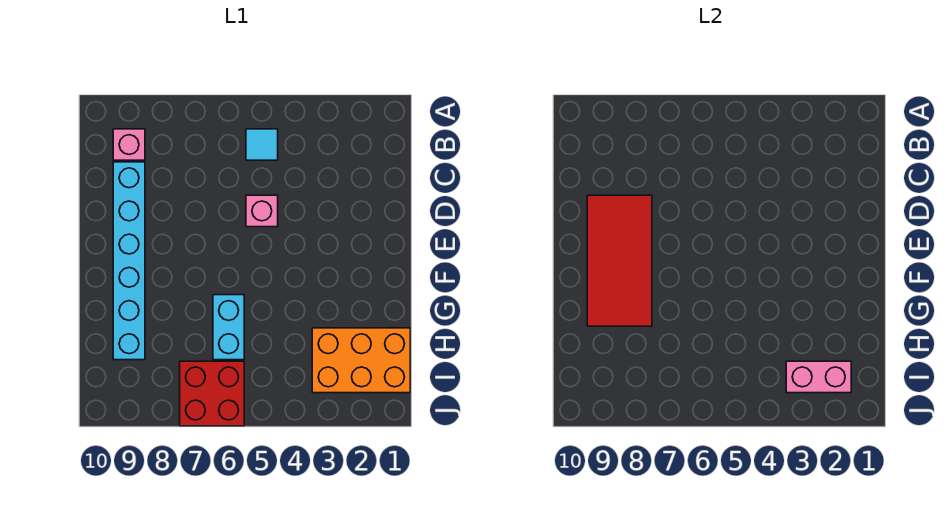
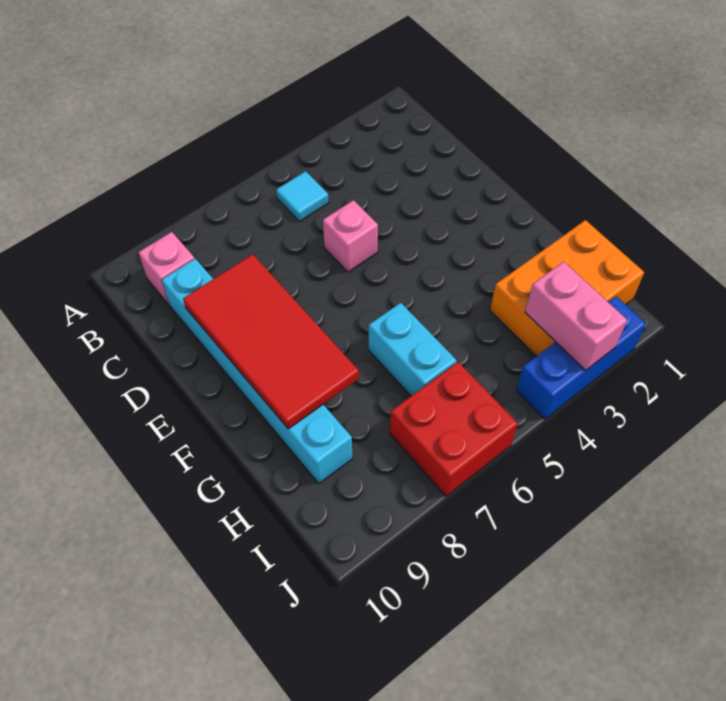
pink 1x2 brick [786,361,851,393] -> pink 1x2 brick turned to [525,262,627,371]
none -> blue 1x3 brick [516,296,646,419]

